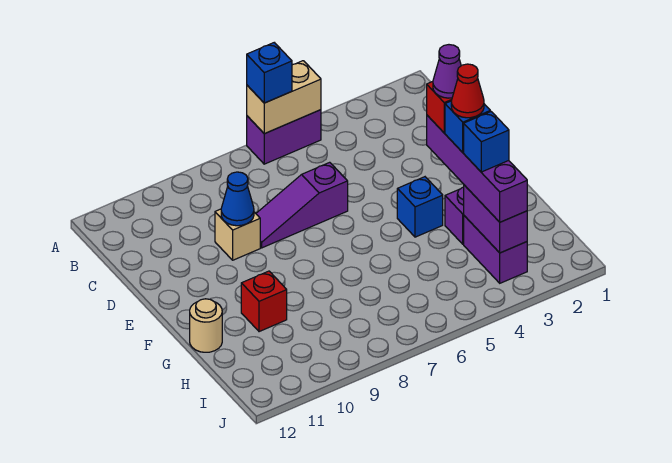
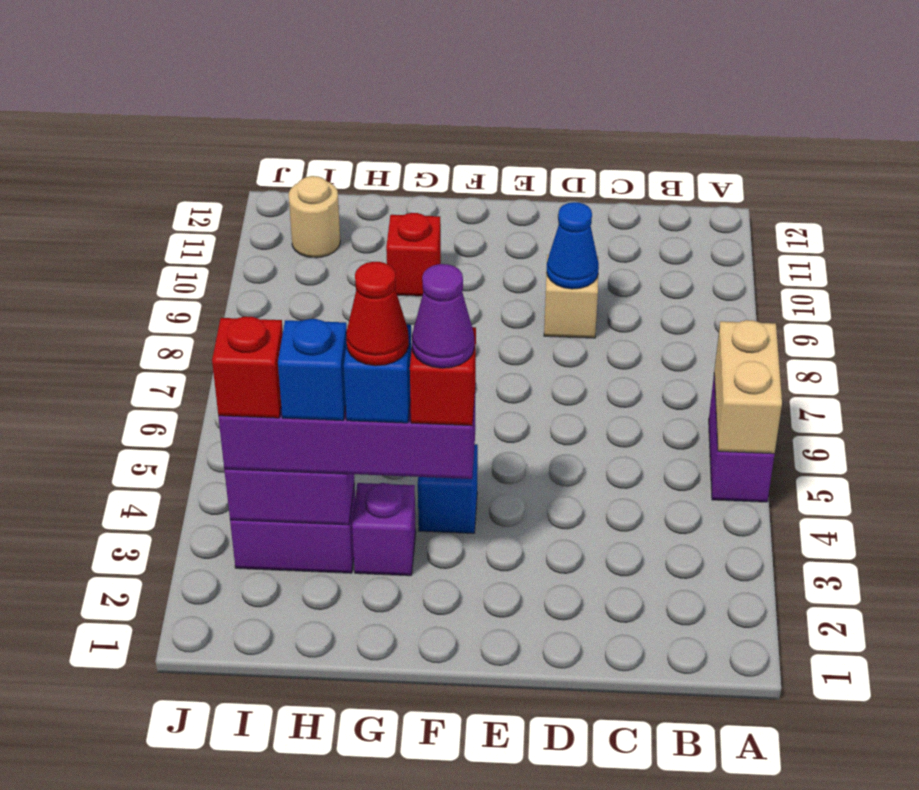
blue 1x1 brick [247,43,292,103] -> none
purple 1x3 slope [256,162,348,248] -> none
tan 1x1 round brick [190,299,222,352] -> tan 1x1 round brick moved to [289,176,340,258]
none -> red 1x1 brick [212,316,283,418]

